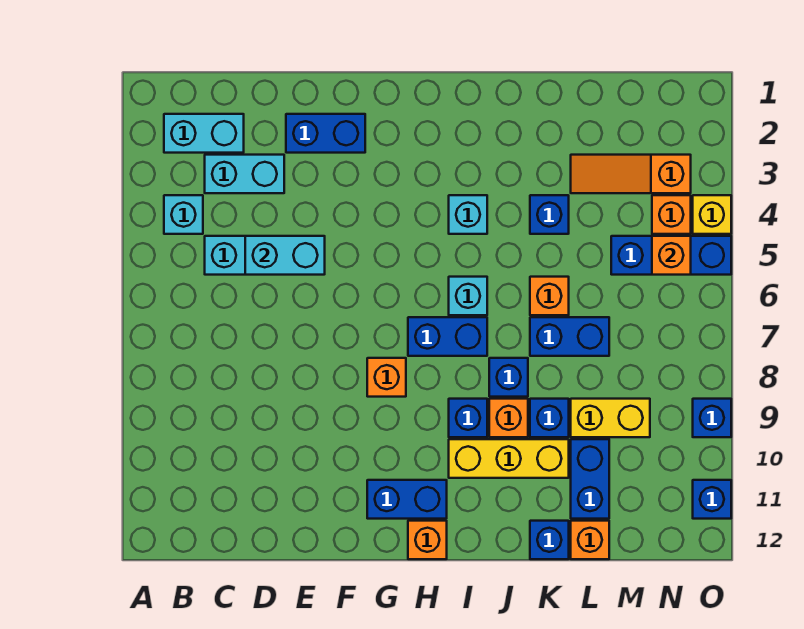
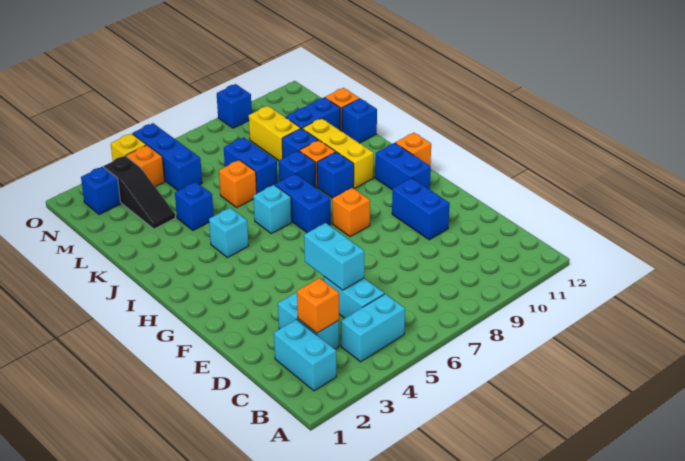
cyan 1x1 brick [164,195,203,234] -> cyan 1x2 brick [341,294,405,362]
blue 1x2 brick [286,114,365,153] -> blue 1x2 brick moved to [392,178,450,240]
orange 1x3 slope [571,155,691,193] -> black 1x3 slope [104,156,175,229]
orange 1x1 brick [652,236,691,275] -> orange 1x1 brick moved to [297,278,339,333]
blue 1x1 brick [693,480,731,519] -> blue 1x1 brick moved to [81,167,121,215]

